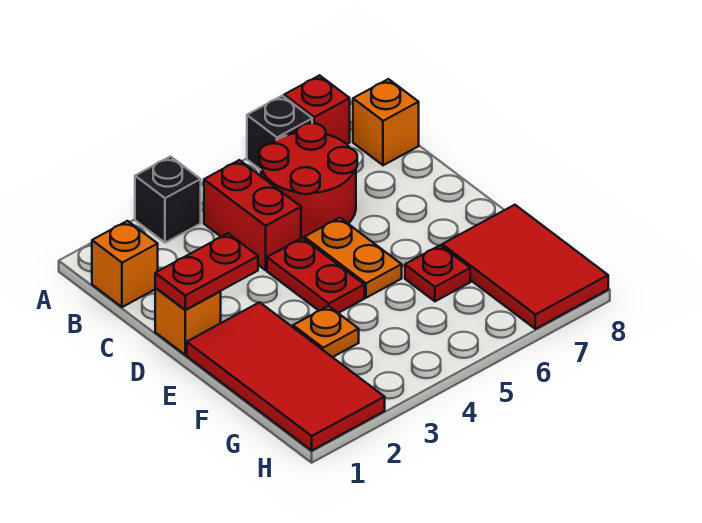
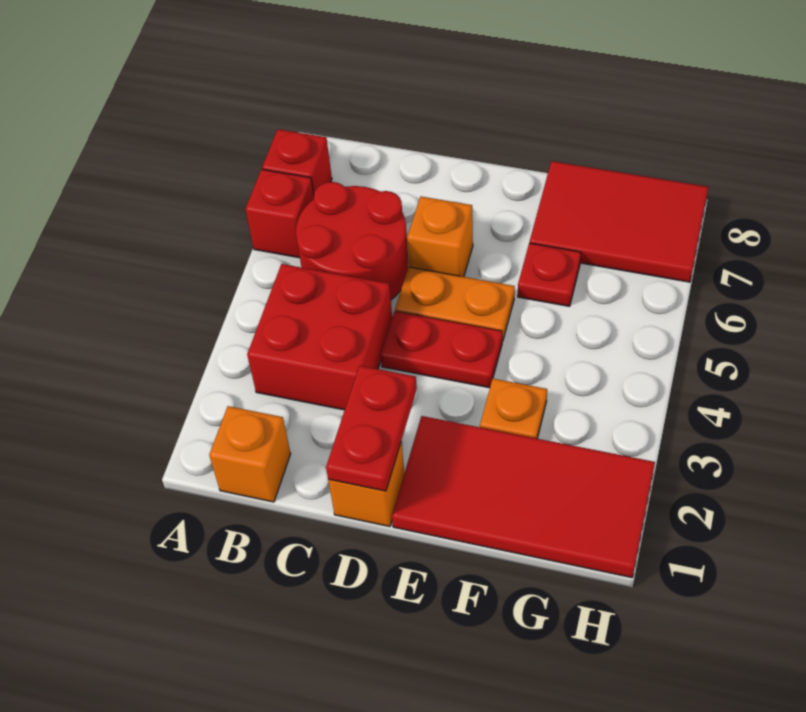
black 1x1 brick [135,156,201,243] -> none
black 1x1 brick [247,96,312,170] -> red 1x1 brick [245,169,314,258]
red 1x2 brick [204,160,301,270] -> red 2x2 brick [247,264,392,410]
orange 1x1 brick [353,79,419,165] -> orange 1x1 brick moved to [407,197,473,277]

